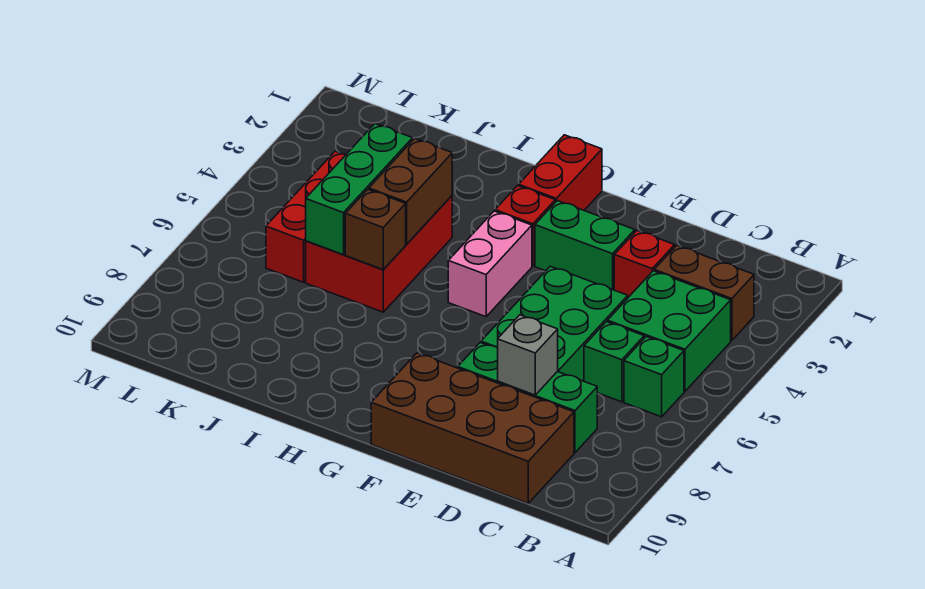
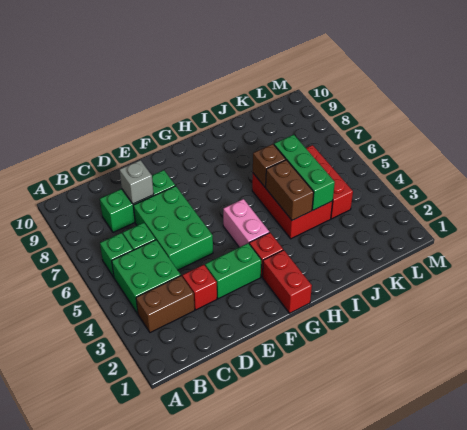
brown 2x4 brick [371,353,574,503] -> none

